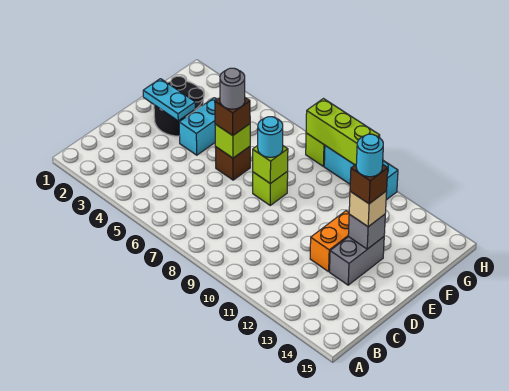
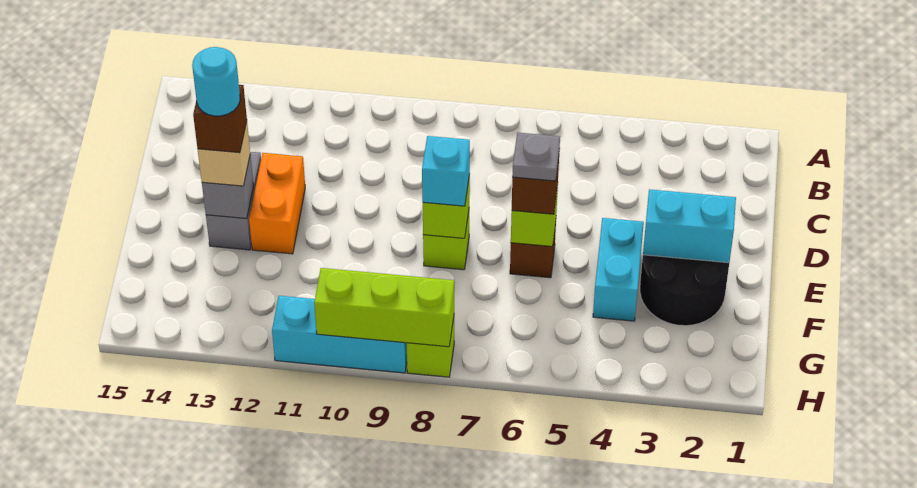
cyan 1x2 plate [143,79,195,121] -> cyan 1x2 brick [643,189,736,263]
grey 1x1 round brick [220,68,245,109] -> grey 1x1 plate [512,132,560,181]
cyan 1x1 round brick [258,117,283,157] -> cyan 1x1 brick [422,136,470,206]

